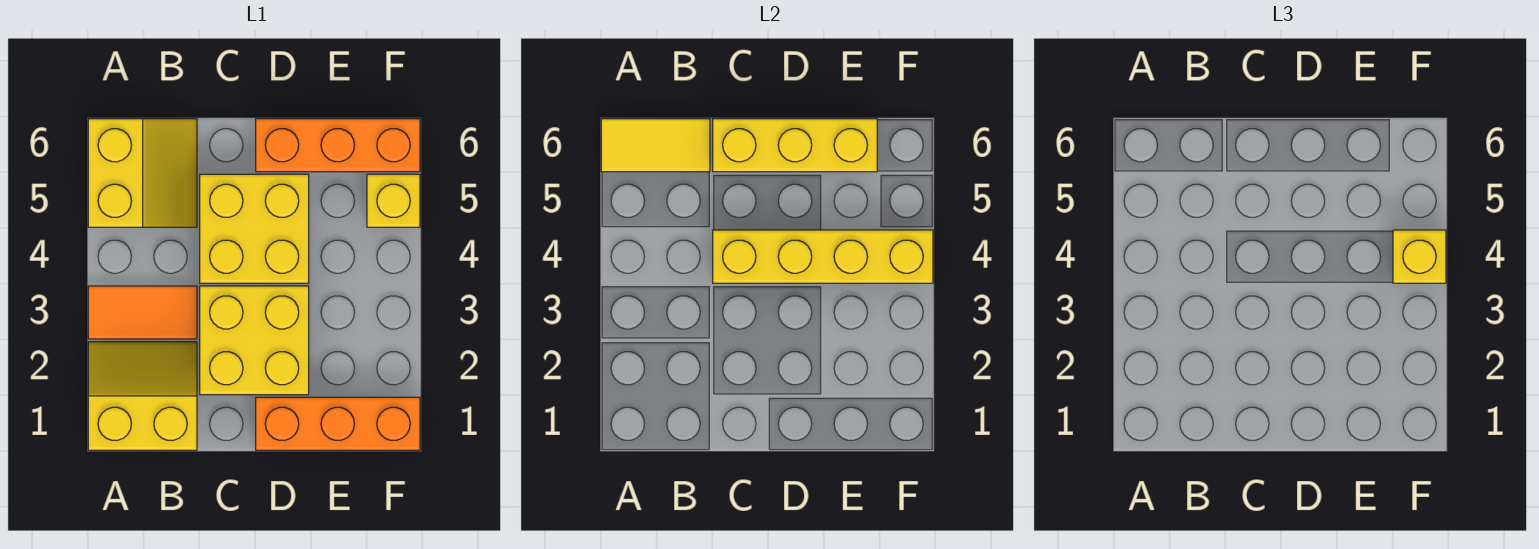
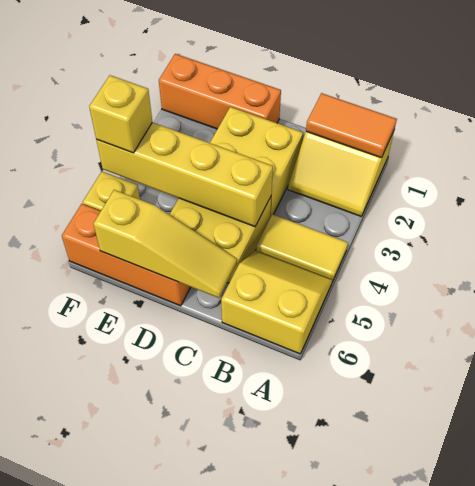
orange 1x2 tile [88,286,197,339] -> orange 1x2 tile moved to [306,93,397,158]
yellow 2x2 slope [88,119,197,227] -> yellow 2x2 slope turned to [221,251,332,354]
yellow 1x2 tile [601,119,710,172] -> yellow 1x2 tile moved to [256,214,348,282]
yellow 1x3 brick [713,119,877,172] -> yellow 1x3 slope [94,190,237,298]

